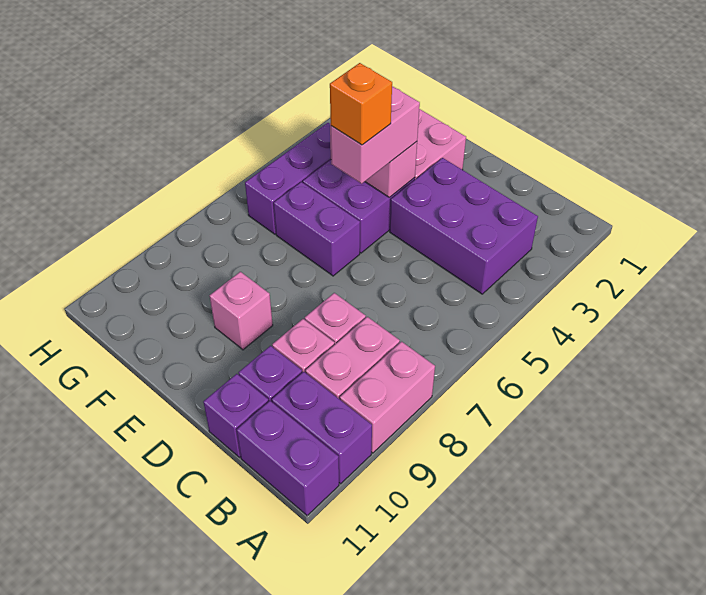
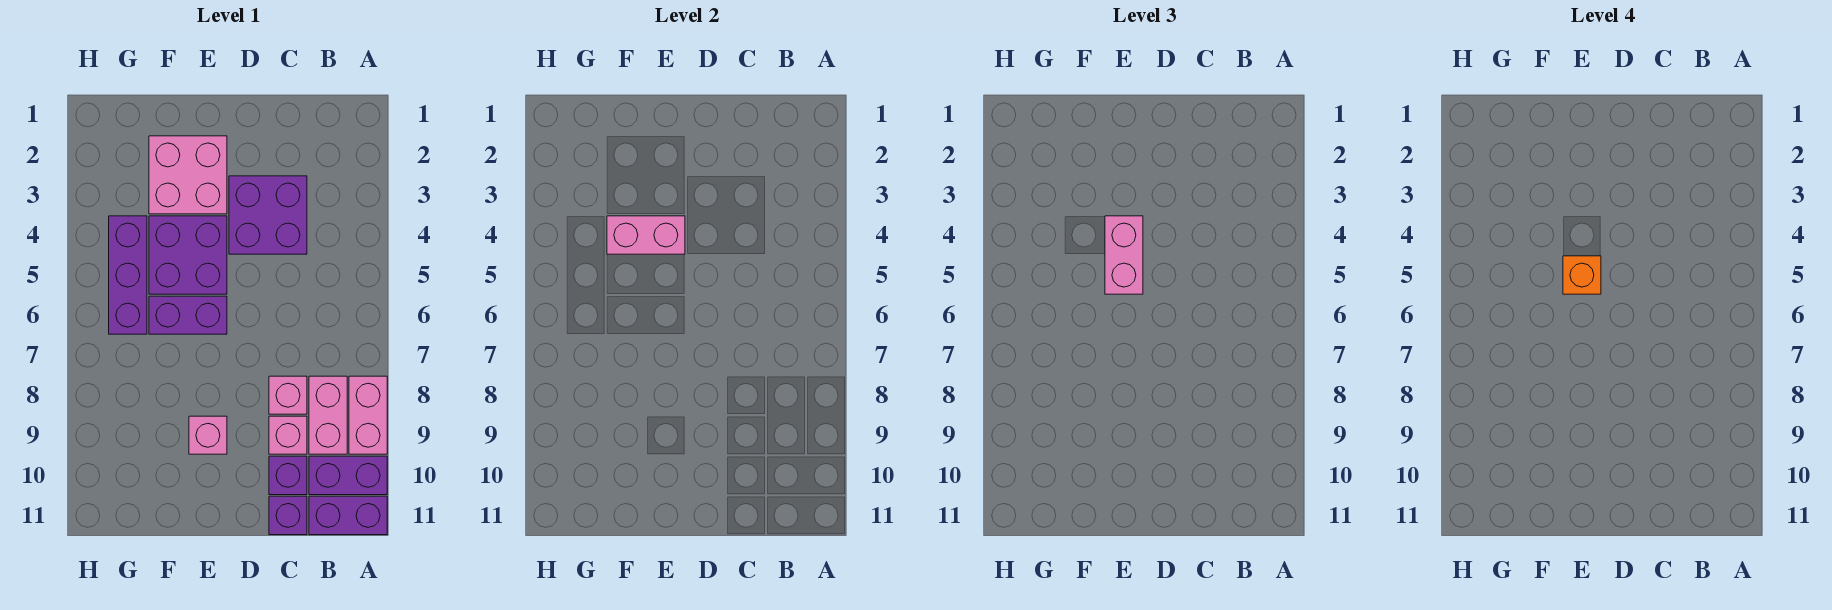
purple 2x3 brick [390,158,538,294] -> purple 2x2 brick [229,176,307,254]

